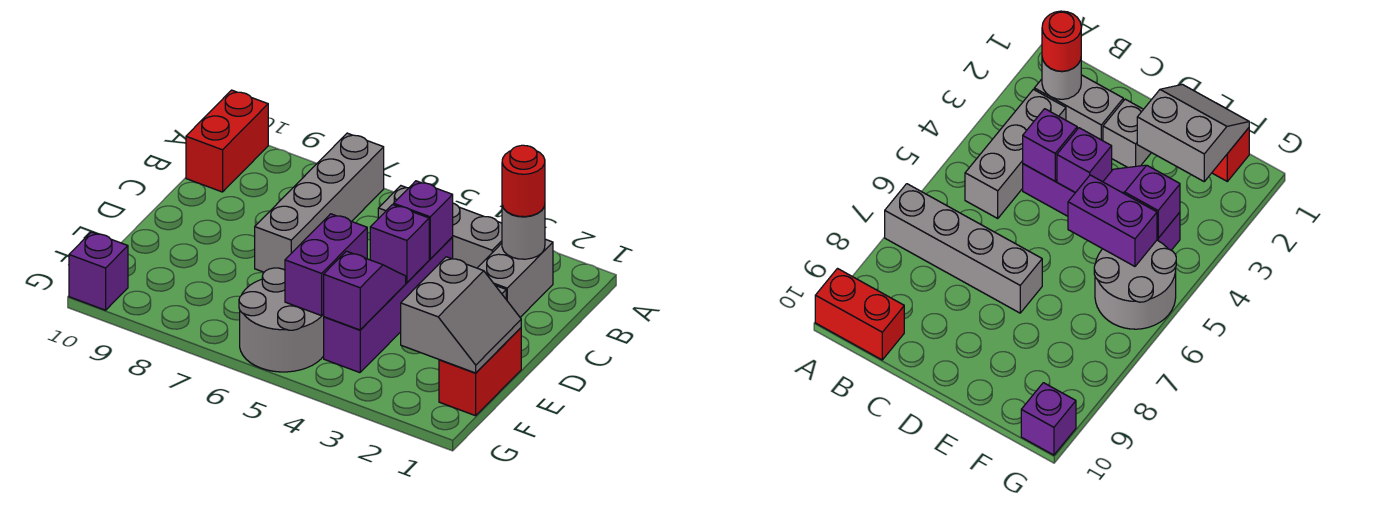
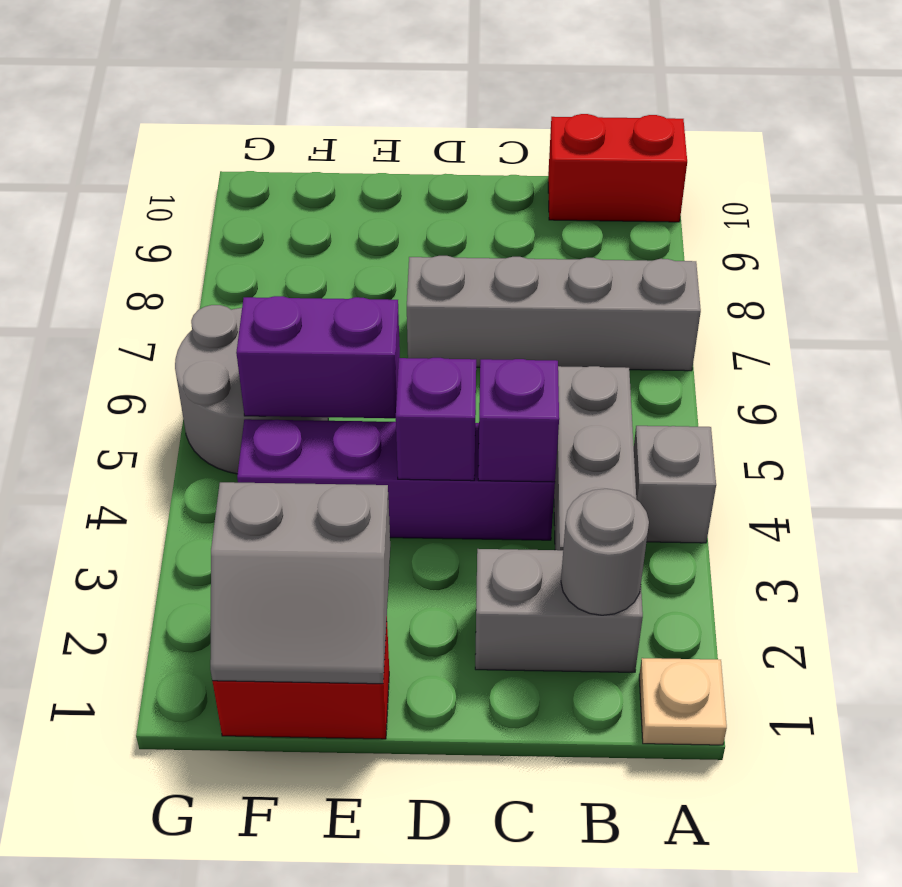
none -> tan 1x1 plate [639,658,727,745]
red 1x1 round brick [502,145,545,217] -> none
grey 1x1 brick [1103,99,1151,167] -> grey 1x1 brick moved to [634,426,716,543]
purple 1x2 slope [324,251,406,330] -> none
purple 1x1 brick [69,232,128,310] -> none

